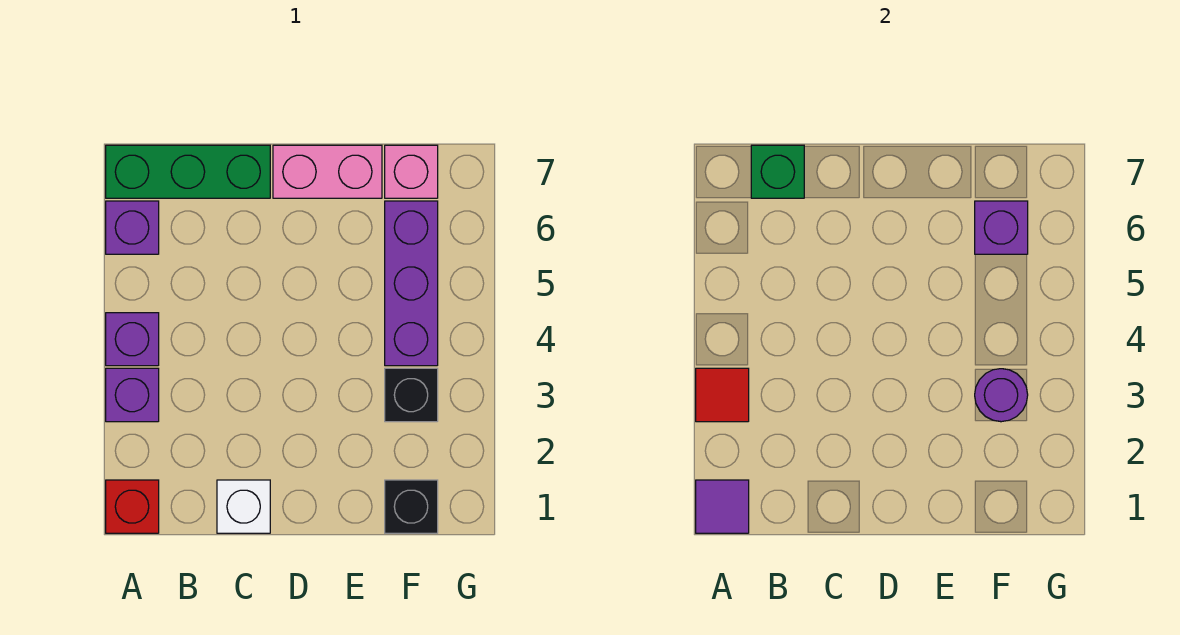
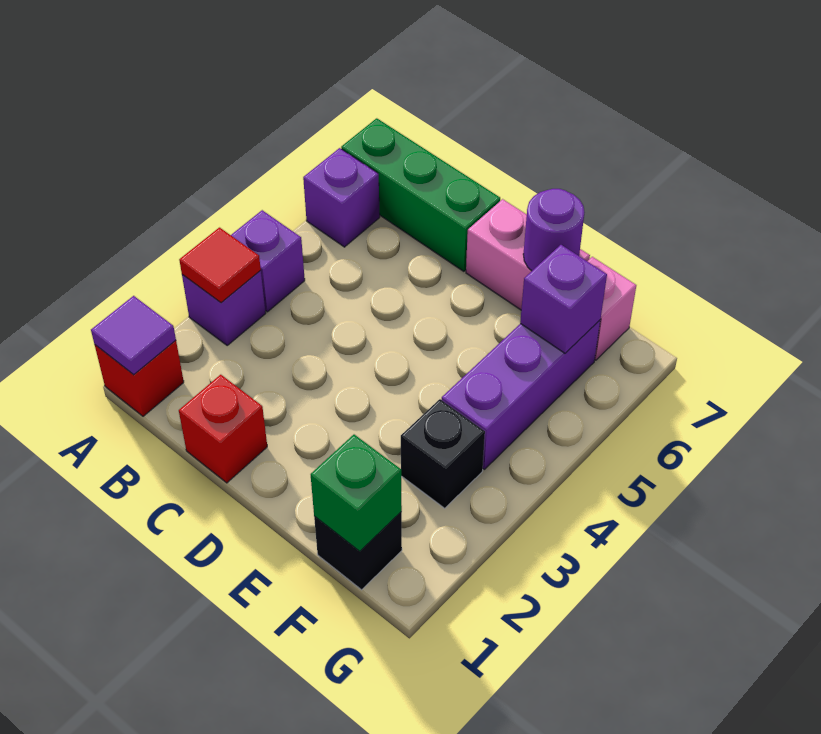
green 1x1 brick [751,145,804,198] -> green 1x1 brick moved to [311,435,402,551]
white 1x1 brick [217,480,270,533] -> red 1x1 brick [179,375,267,483]
purple 1x1 round brick [975,369,1028,422] -> purple 1x1 round brick moved to [523,189,584,271]

